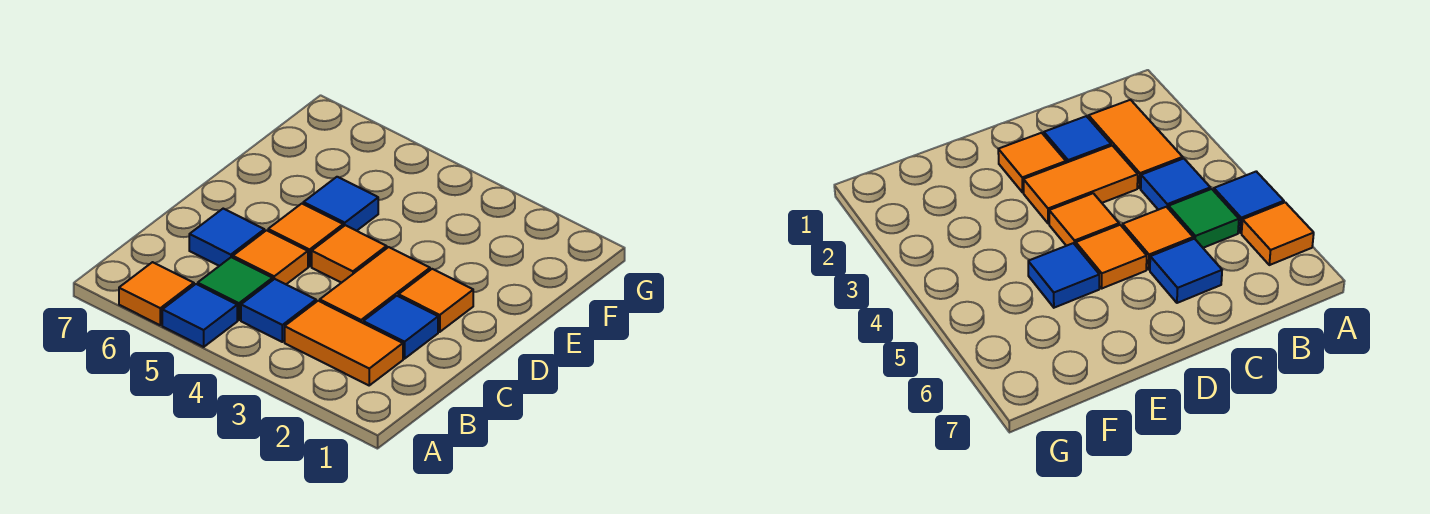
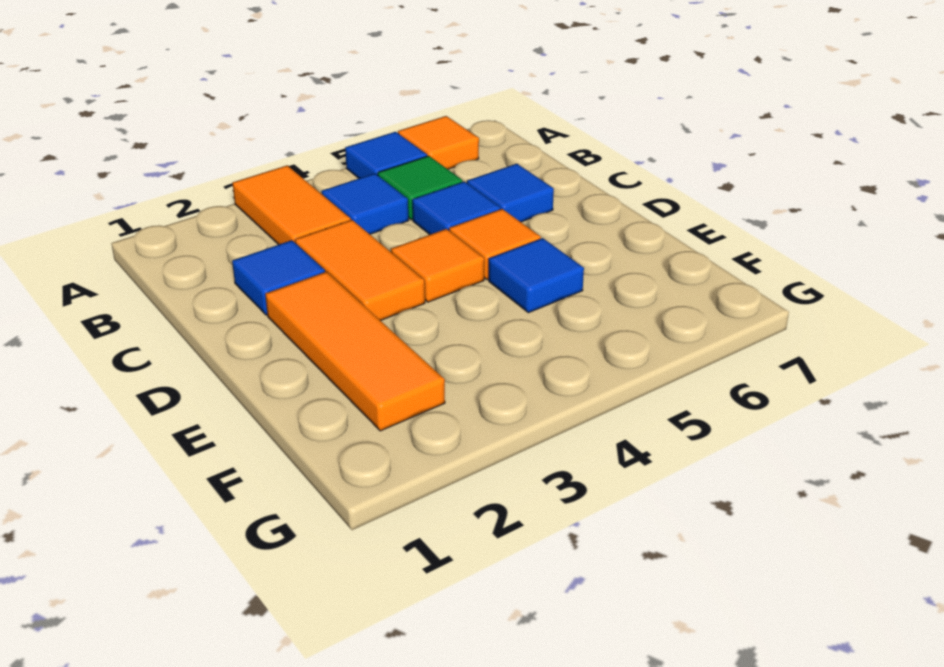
orange 1x2 tile [285,301,403,385] -> orange 1x2 tile turned to [233,165,351,245]
orange 1x1 tile [233,230,308,284] -> blue 1x1 tile [412,181,500,235]
orange 1x1 tile [398,269,473,332] -> orange 1x3 tile [265,272,445,431]

